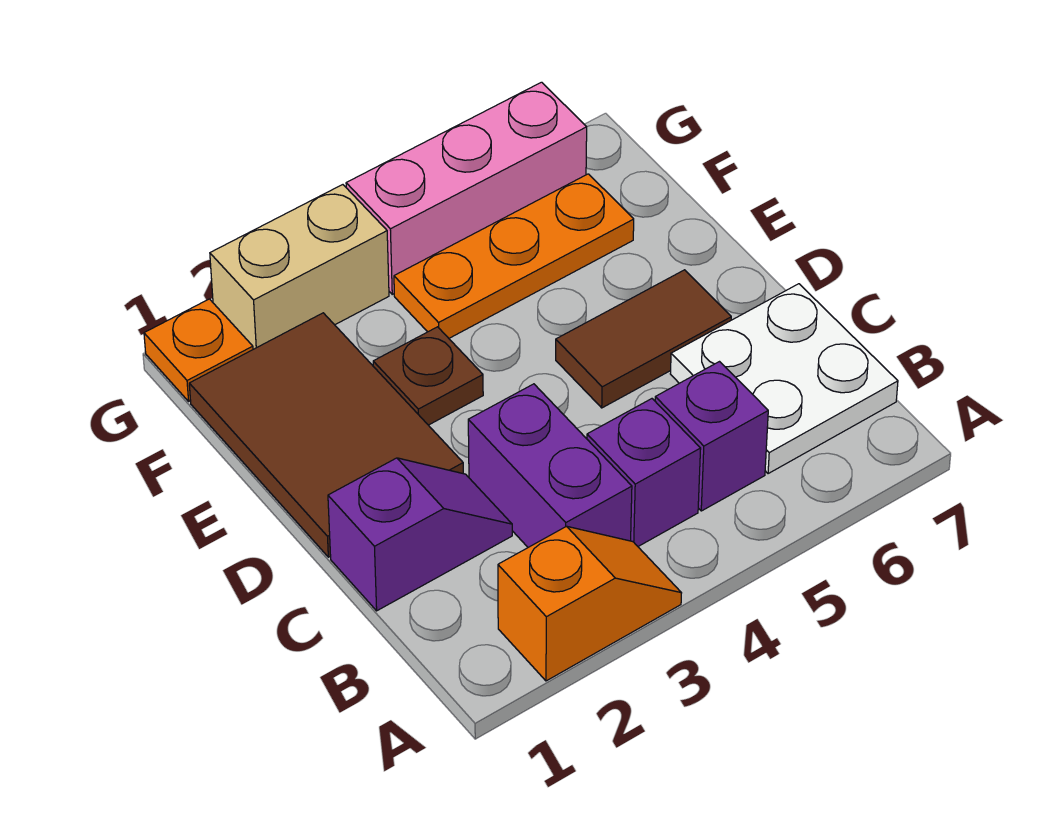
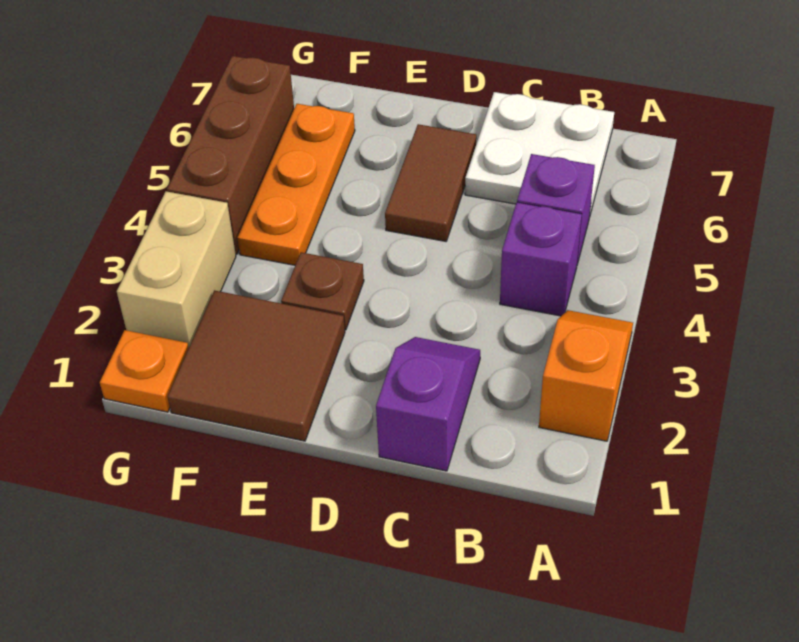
purple 1x2 brick [468,384,632,547] -> none
brown 2x3 tile [189,313,463,557] -> brown 2x2 tile [168,290,345,441]
pink 1x3 brick [346,82,587,294] -> brown 1x3 brick [167,56,294,254]

